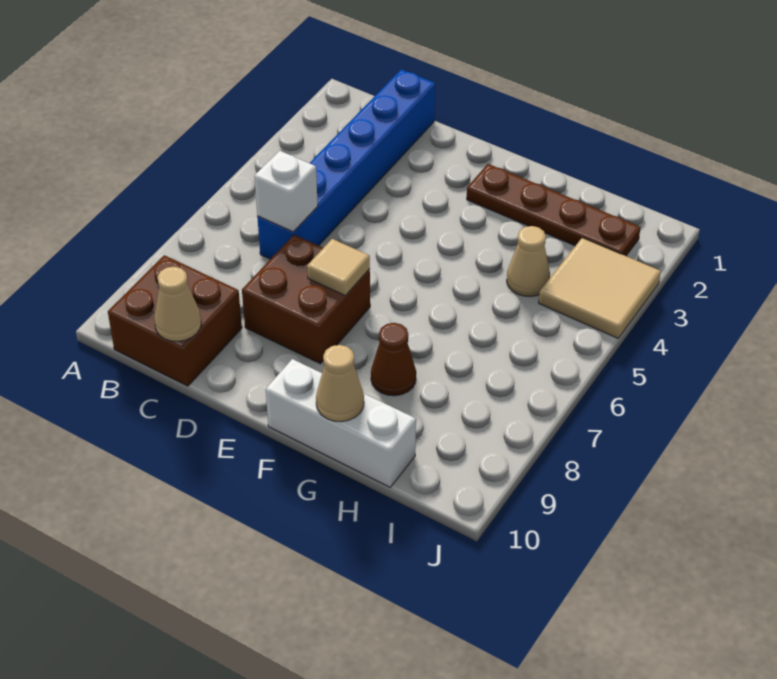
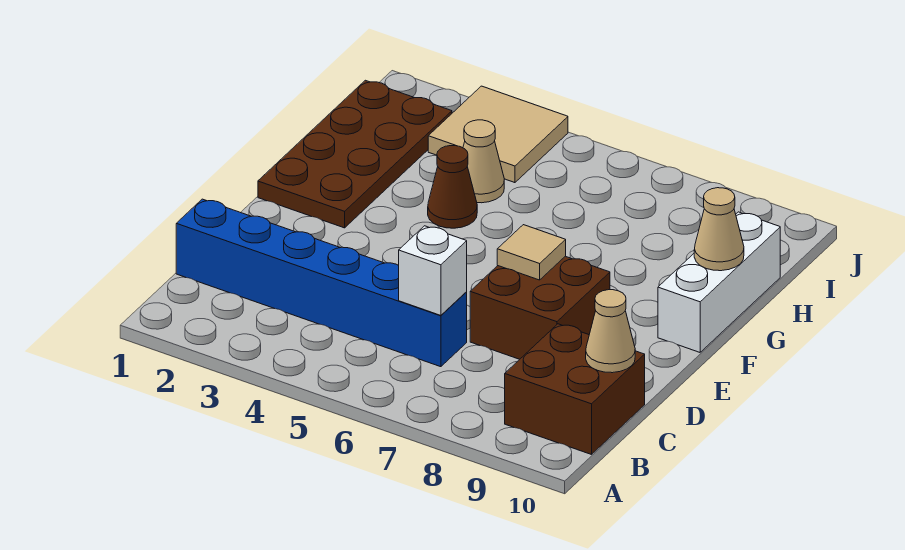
brown 1x4 plate [467,164,641,256] -> brown 2x4 plate [258,80,452,228]
brown 1x1 cone [371,323,416,396] -> brown 1x1 cone moved to [428,146,477,228]

